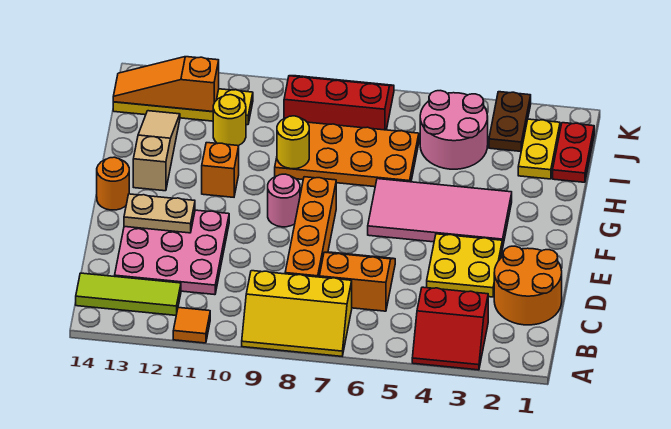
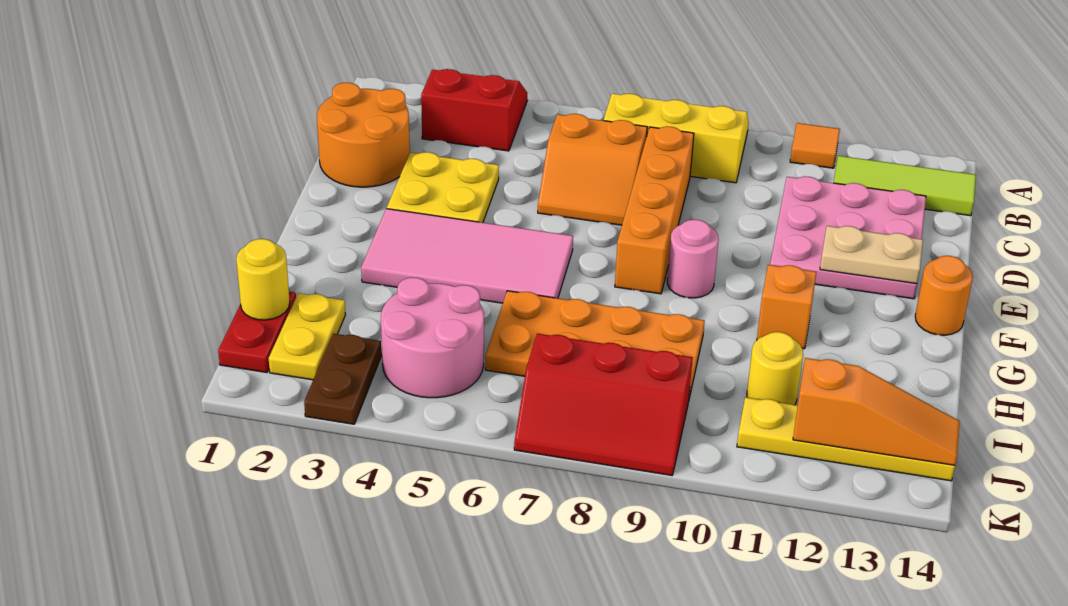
tan 1x3 slope [133,111,180,191] -> none
yellow 1x1 round brick [277,116,309,169] -> yellow 1x1 round brick moved to [236,239,290,320]

